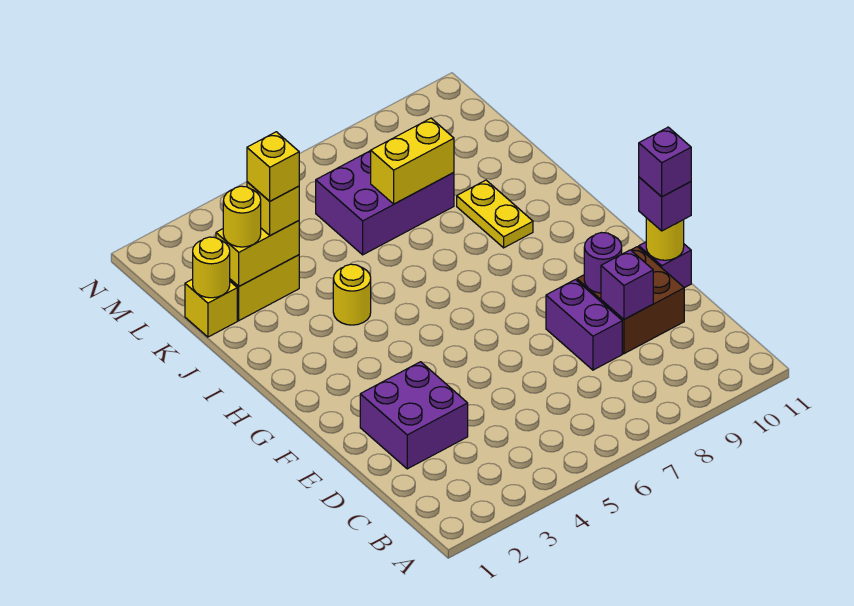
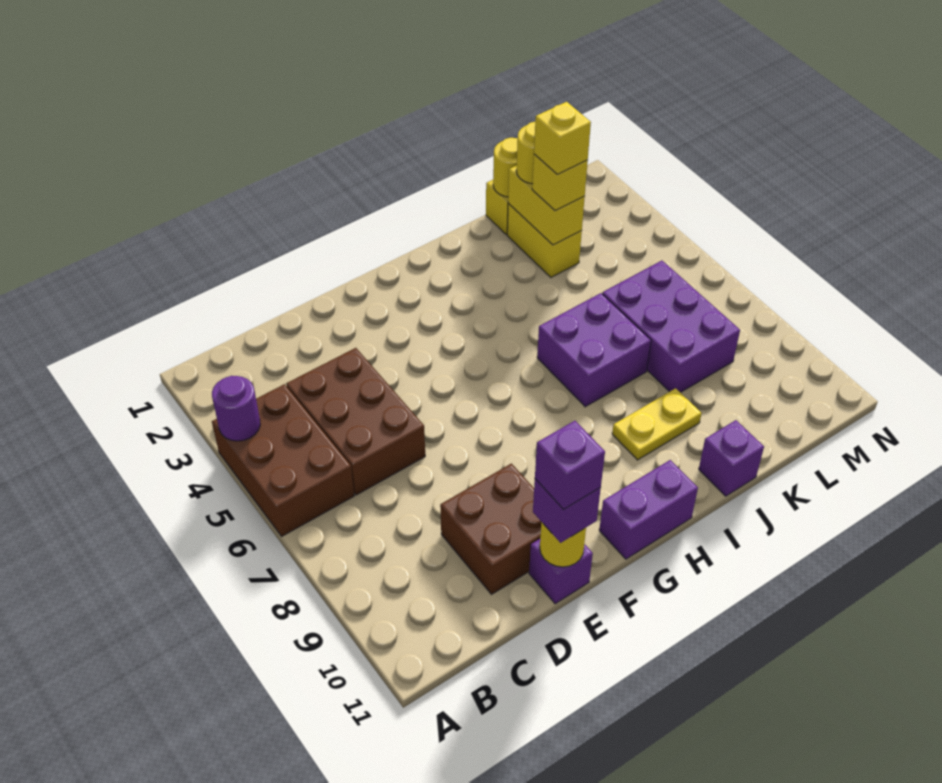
none -> brown 2x3 brick [212,384,354,536]
none -> brown 2x3 brick [286,348,425,495]
purple 2x2 brick [360,362,468,469] -> purple 2x2 brick moved to [537,293,651,407]
purple 1x2 brick [546,280,622,370] -> purple 1x2 brick moved to [599,460,698,559]
purple 1x1 brick [601,250,653,319] -> purple 1x1 brick moved to [699,420,764,496]
purple 1x1 round brick [584,233,622,293] -> purple 1x1 round brick moved to [212,376,260,441]
yellow 1x1 round brick [333,264,371,325] -> none
yellow 1x2 brick [371,118,454,204] -> none

